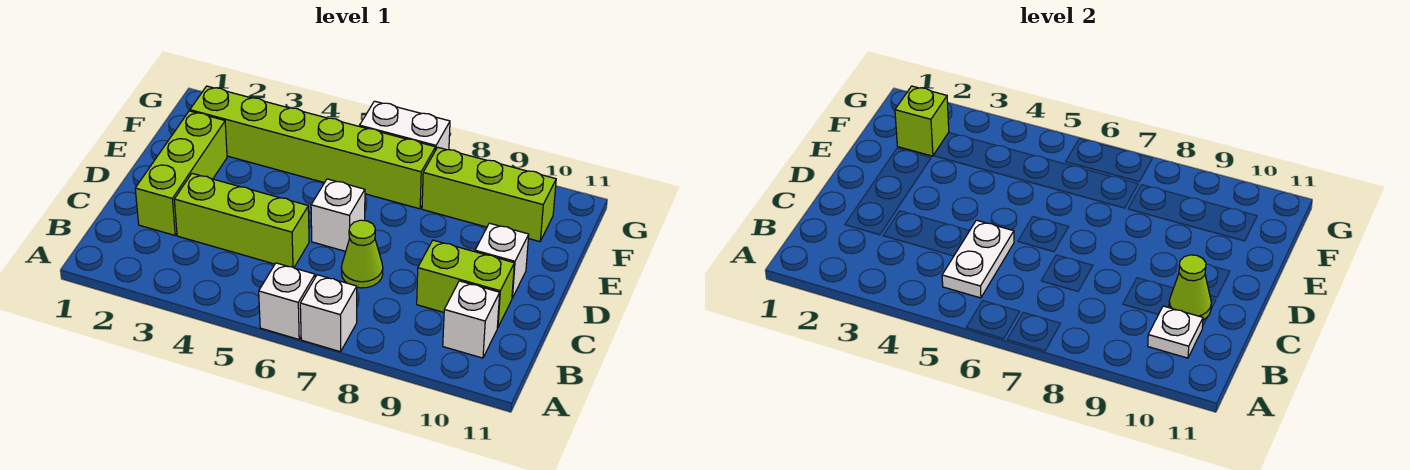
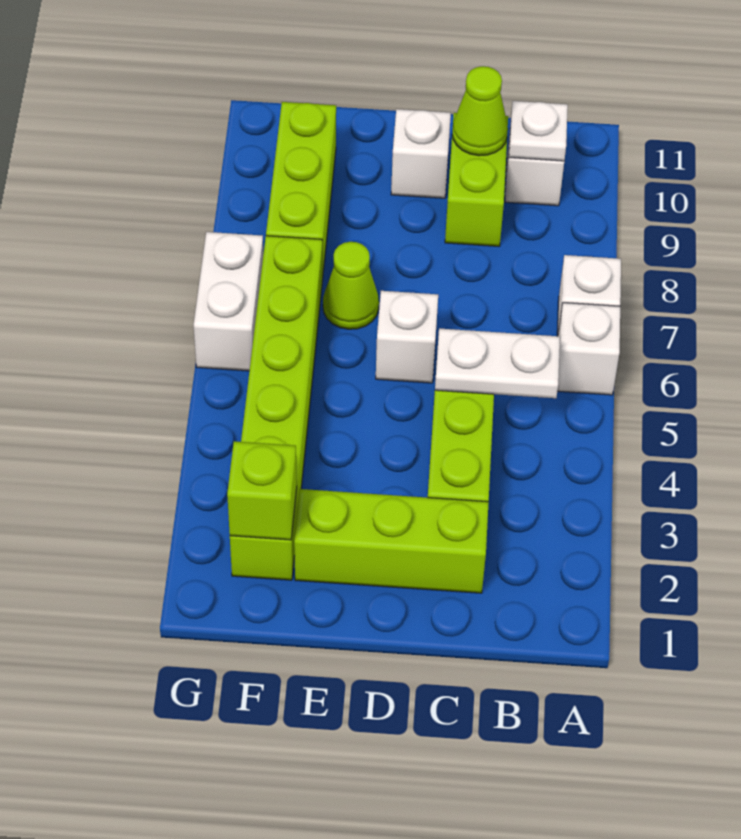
lime 1x1 cone [341,220,383,288] -> lime 1x1 cone moved to [323,242,379,329]

